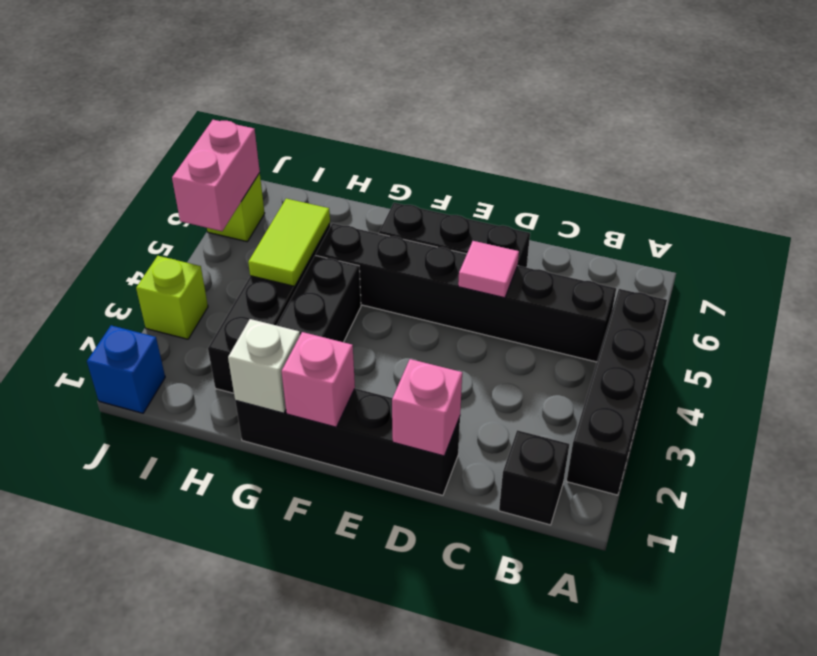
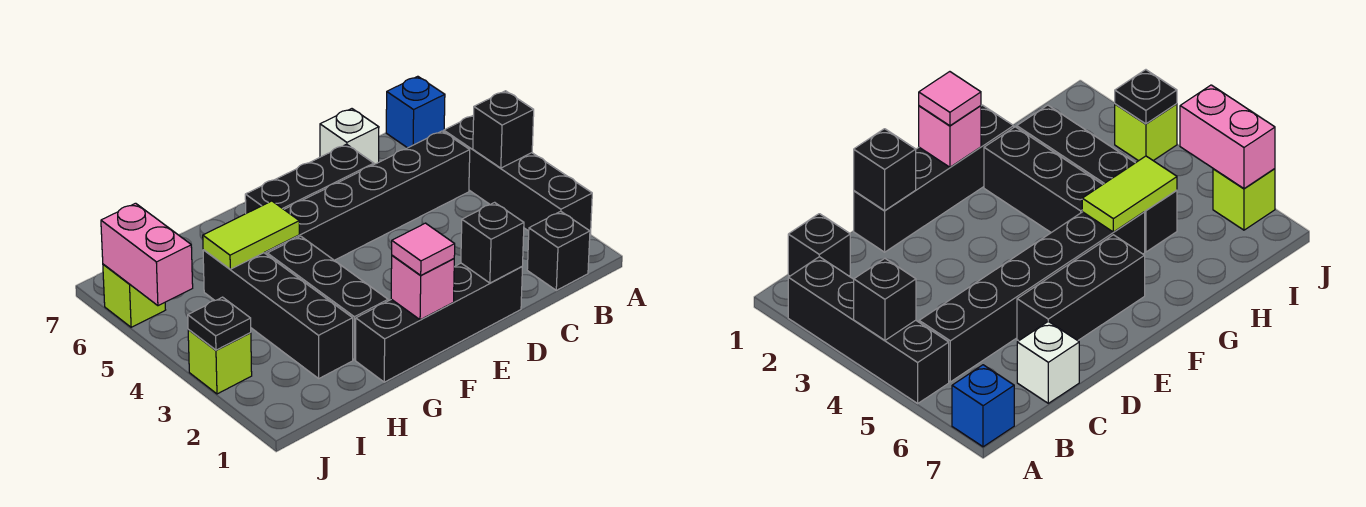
none -> black 1x1 brick [473,91,534,168]
pink 1x1 brick [392,359,462,456] -> black 1x1 brick [461,202,524,283]
pink 1x1 tile [458,241,519,298] -> pink 1x1 tile moved to [392,223,455,275]
white 1x1 brick [228,319,300,413] -> white 1x1 brick moved to [320,109,379,164]
lime 1x2 tile [248,199,330,286] -> lime 1x2 tile turned to [203,201,299,269]
blue 1x1 brick [87,325,165,413] -> blue 1x1 brick moved to [386,76,445,148]
none -> black 1x1 plate [188,297,251,350]

